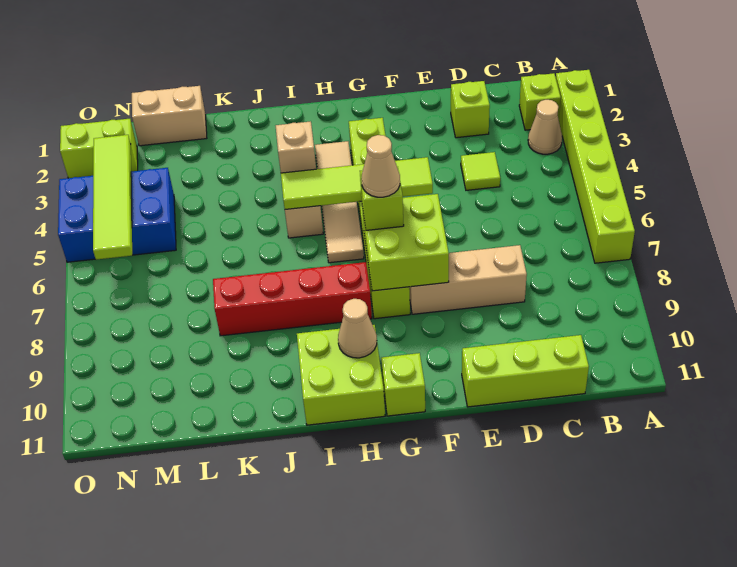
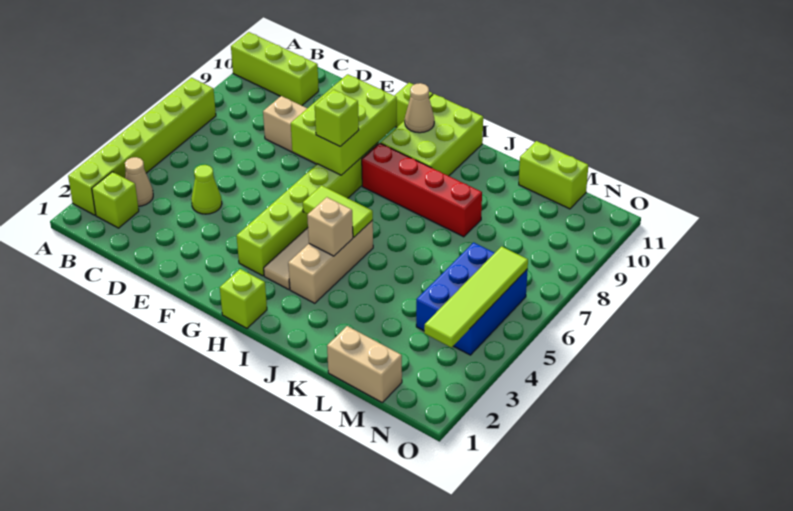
lime 1x3 brick [462,335,589,407] -> lime 1x3 brick moved to [231,32,319,106]
lime 1x1 brick [451,81,490,138] -> lime 1x1 brick moved to [220,269,267,328]
lime 1x1 tile [461,152,500,190] -> lime 1x1 cone [191,165,222,214]
lime 1x4 tile [281,157,433,209] -> lime 1x2 tile [303,185,373,237]
lime 2x2 brick [362,194,449,291] -> lime 2x3 brick [291,74,397,175]
tan 1x1 cone [361,135,400,197] -> none
lime 2x2 brick [297,325,385,425] -> lime 2x3 brick [380,94,483,176]
blue 2x3 brick [58,168,176,262] -> blue 2x3 brick turned to [416,242,528,355]
lime 1x2 brick [60,119,138,178] -> lime 1x2 brick moved to [519,141,588,209]

